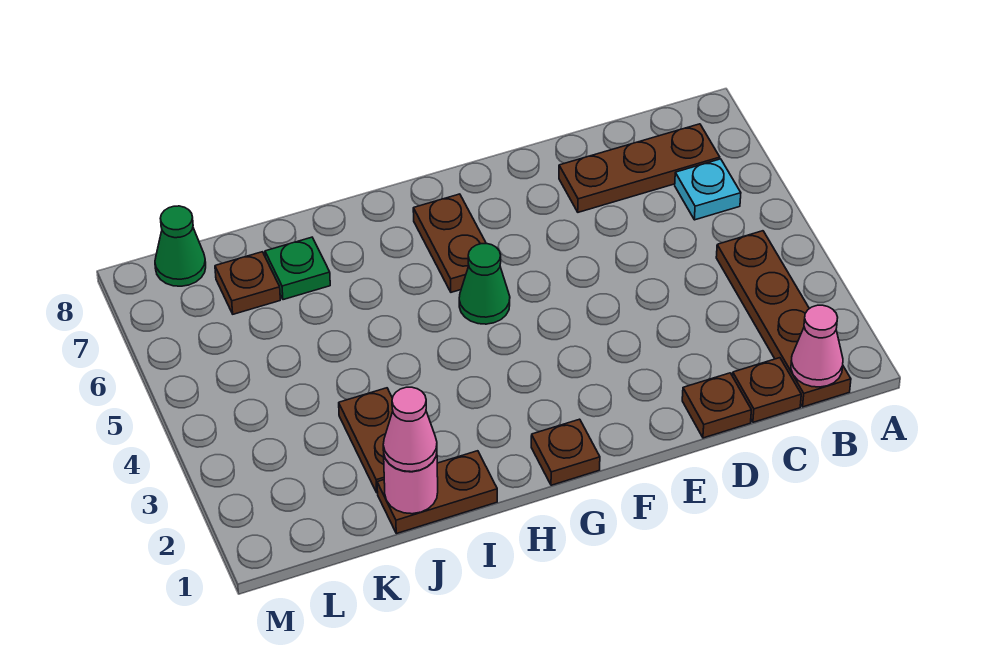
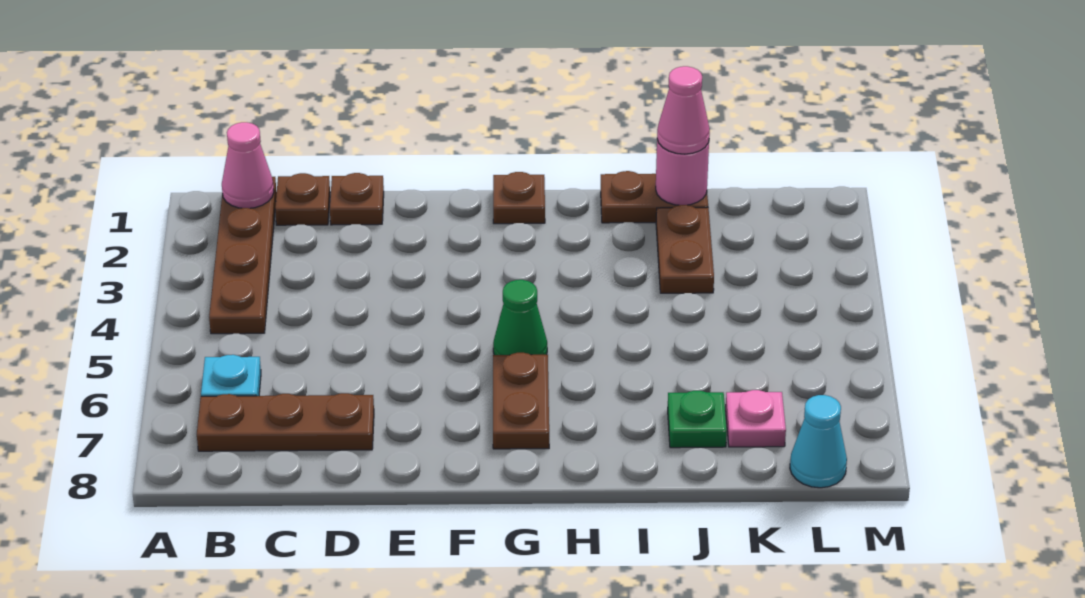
brown 1x1 plate [215,252,280,314] -> pink 1x1 plate [726,390,786,447]
green 1x1 cone [155,206,206,286] -> cyan 1x1 cone [790,395,847,488]

